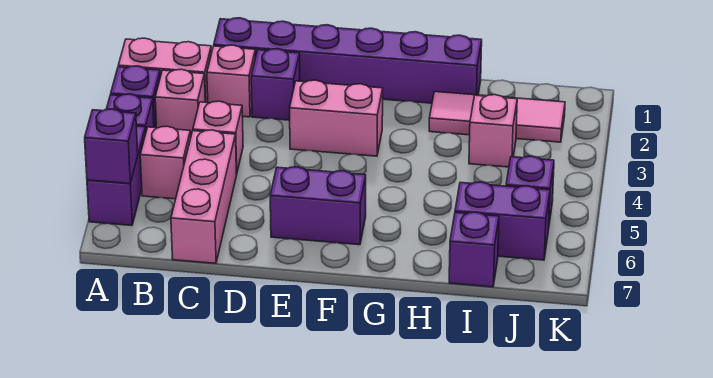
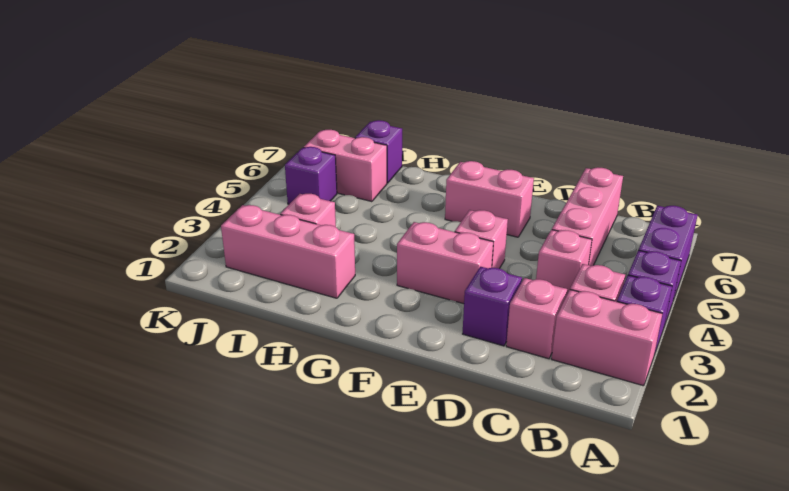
purple 1x1 brick [85,109,138,184] -> none
pink 1x1 brick [140,126,191,199] -> pink 1x1 brick moved to [455,210,508,269]
purple 1x6 brick [214,18,482,103] -> none
purple 1x2 brick [270,167,366,245] -> pink 1x2 brick [445,161,534,237]
pink 1x3 tile [429,92,565,142] -> pink 1x3 brick [221,205,355,298]
purple 1x2 brick [455,182,550,260] -> pink 1x2 brick [304,130,387,202]

